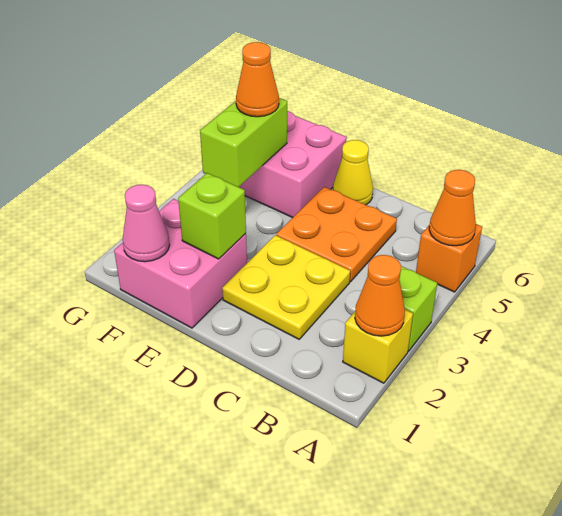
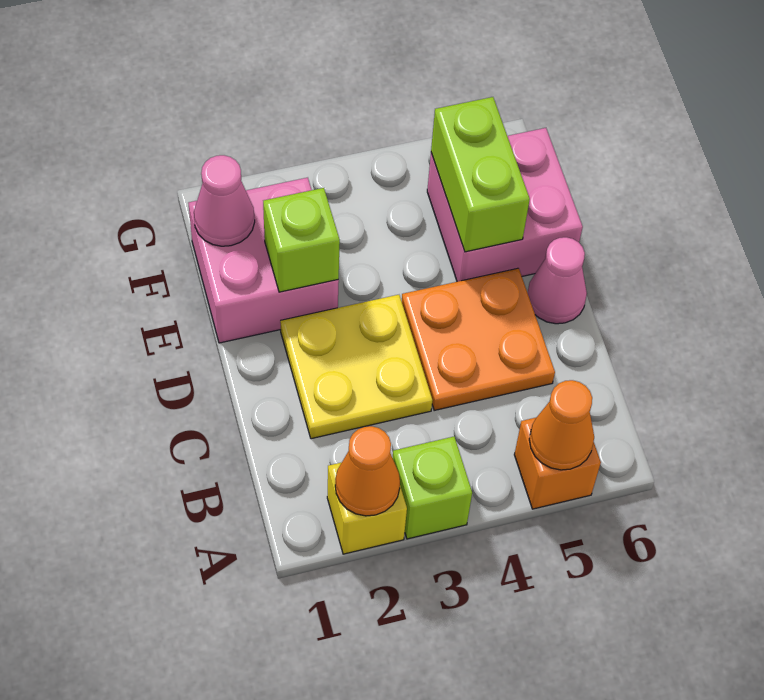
yellow 1x1 cone [333,140,373,205] -> pink 1x1 cone [527,237,587,324]
lime 1x2 brick [200,98,287,187] -> lime 1x2 brick turned to [431,97,530,252]
orange 1x1 cone [236,42,279,117] -> none

